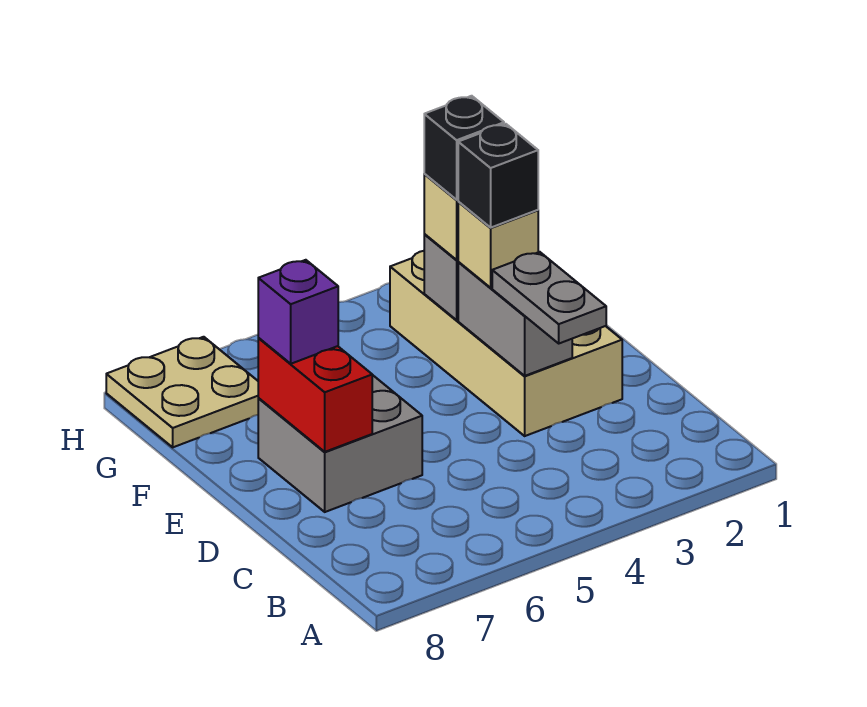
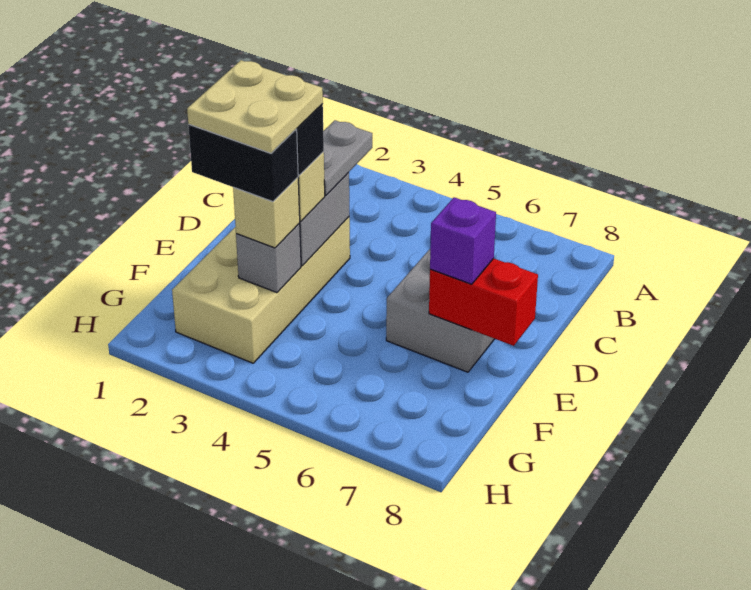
red 1x2 brick [258,338,372,452] -> red 1x2 brick turned to [429,258,538,346]
black 1x1 brick [424,96,504,200] -> black 1x2 brick [188,125,298,202]
tan 2x2 plate [106,337,258,447] -> tan 2x2 plate moved to [187,60,323,153]

